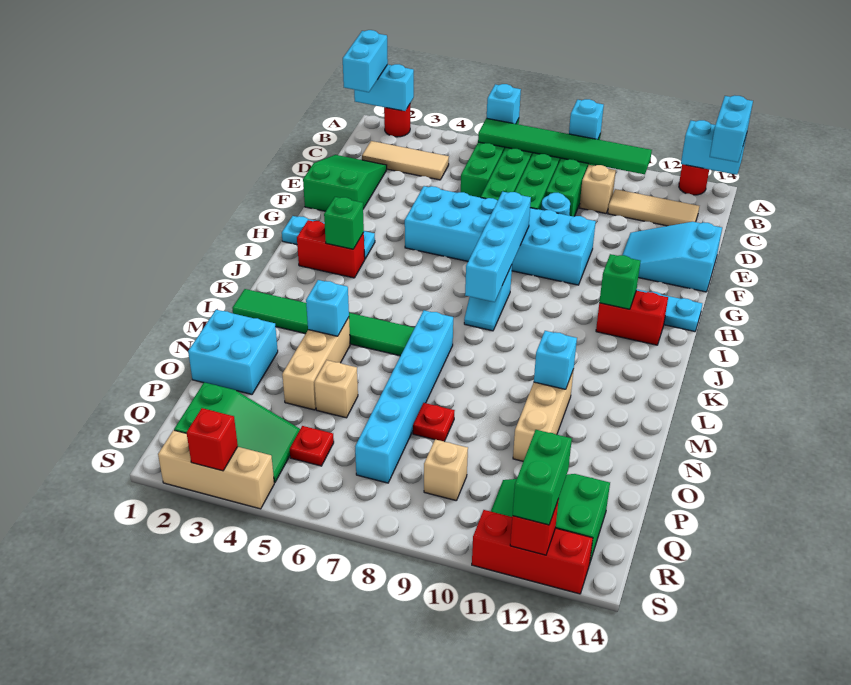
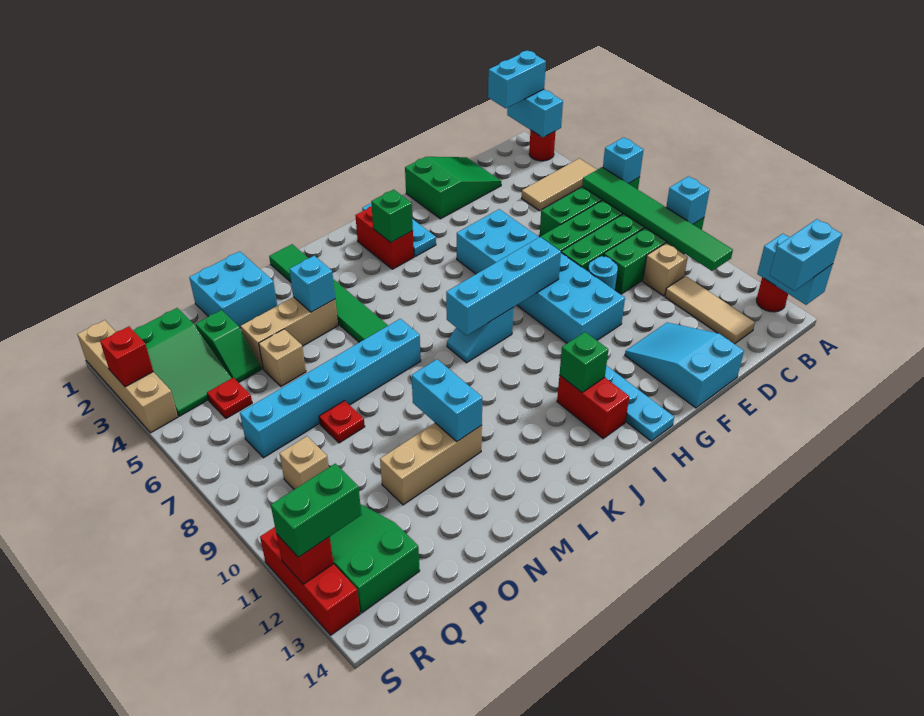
tan 1x3 tile [362,141,449,180] -> tan 1x3 tile turned to [522,158,597,211]
cyan 1x1 brick [534,331,577,389] -> cyan 1x2 brick [412,359,482,441]
none -> green 1x2 slope [196,310,261,383]
tan 1x3 brick [158,430,274,509] -> tan 1x4 brick [77,320,178,433]

